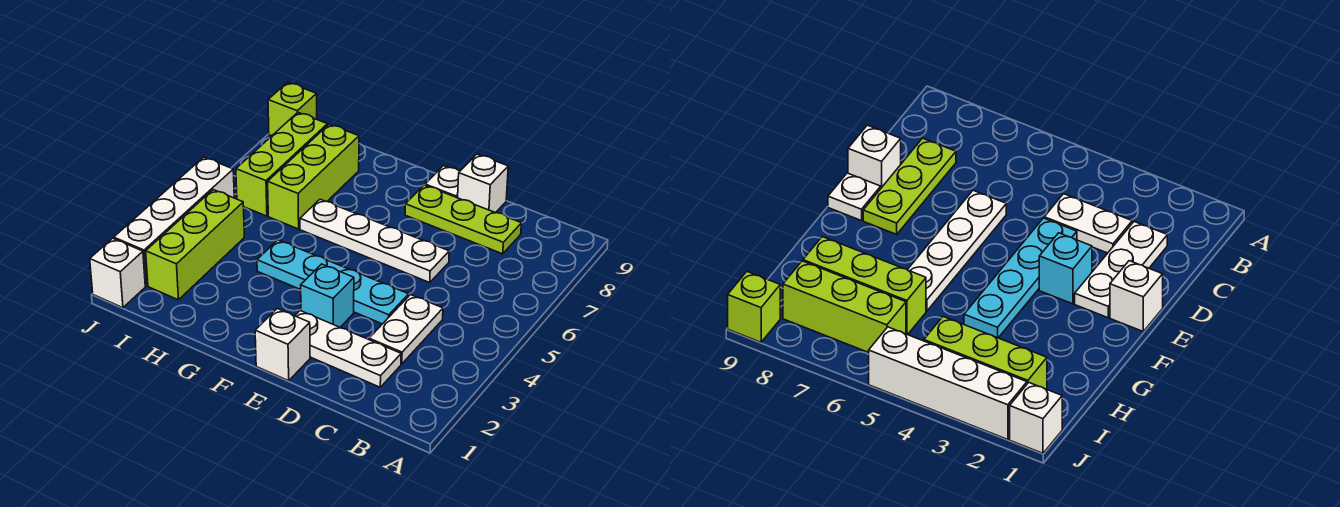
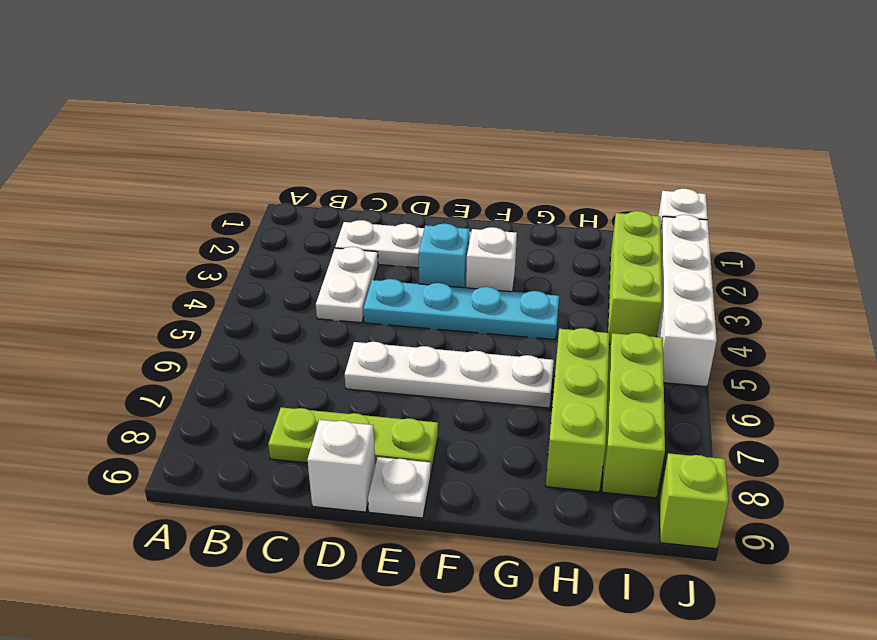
white 1x1 brick [255,309,310,381] -> white 1x1 brick moved to [466,227,517,292]

